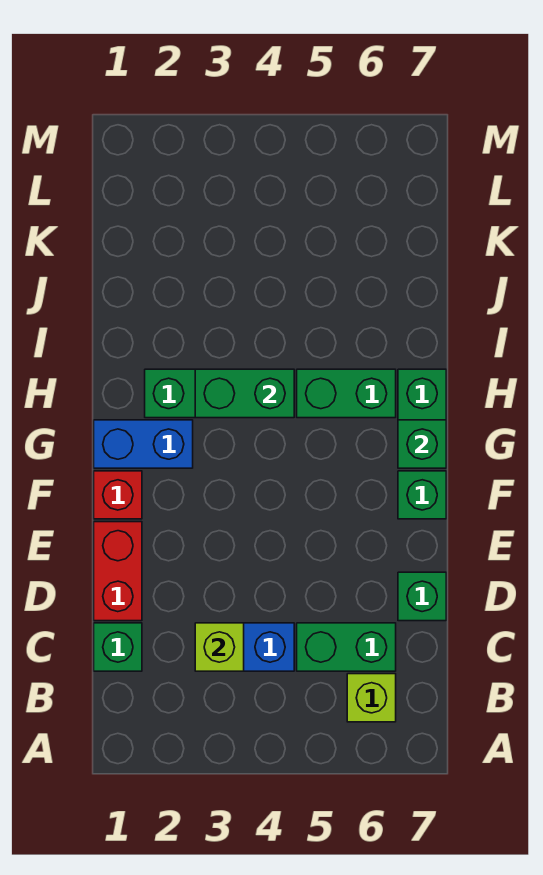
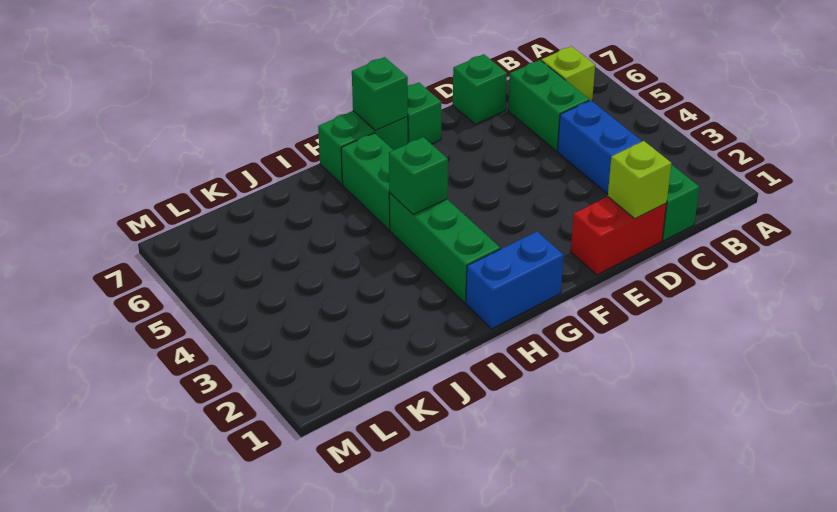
lime 1x1 brick [195,623,244,671] -> lime 1x1 brick moved to [608,141,671,218]
red 1x1 brick [94,471,142,519] -> none
blue 1x2 brick [94,420,193,468] -> blue 1x2 brick turned to [466,232,564,329]
green 1x2 brick [195,369,294,418] -> green 1x1 brick [389,137,448,215]

